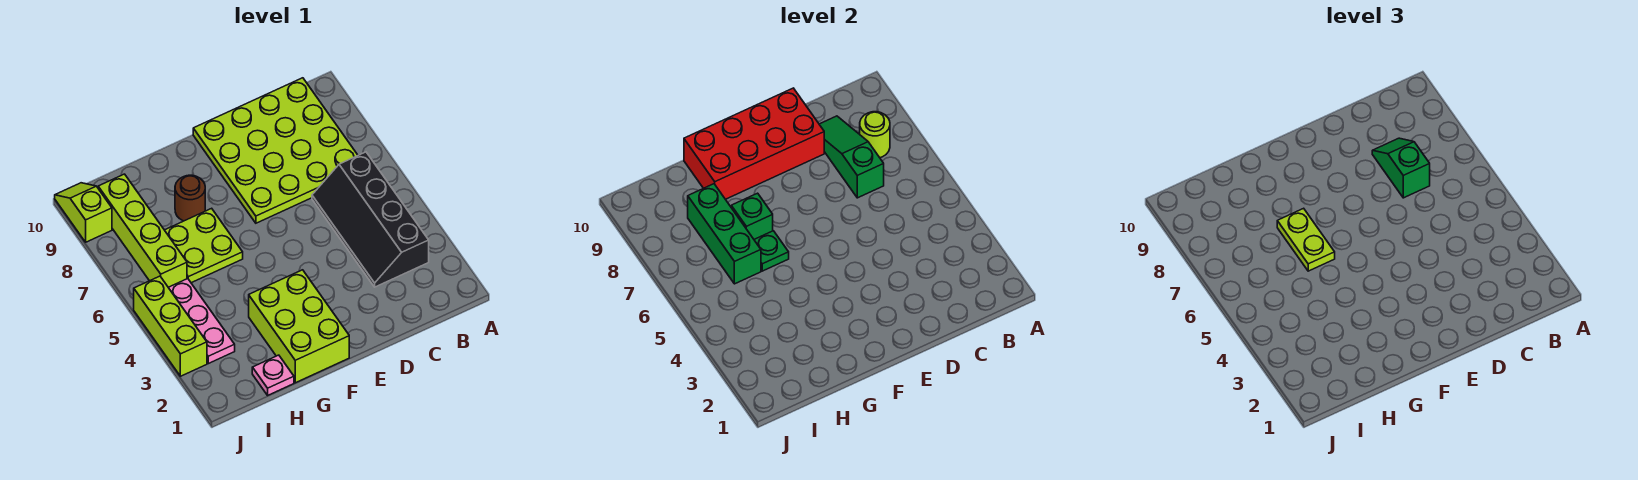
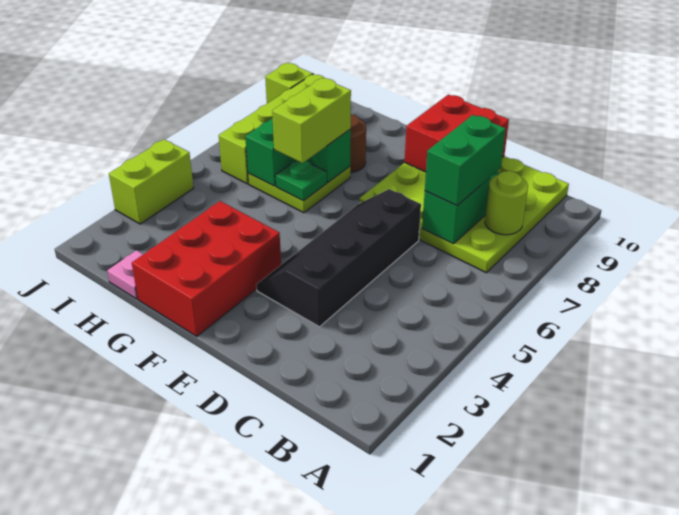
black 2x4 slope [312,152,429,287] -> black 2x4 slope moved to [256,189,421,327]
green 1x2 slope [1372,138,1430,198] -> green 1x2 brick [425,115,506,206]
red 2x4 brick [684,88,824,199] -> red 2x2 brick [405,95,509,172]
lime 2x3 brick [249,270,349,383] -> red 2x3 brick [132,201,281,336]
lime 1x2 plate [1277,208,1335,271] -> lime 1x2 brick [272,78,351,163]
pink 1x3 plate [168,279,235,364] -> none
lime 1x3 brick [134,276,207,376] -> lime 1x2 brick [109,139,194,224]

